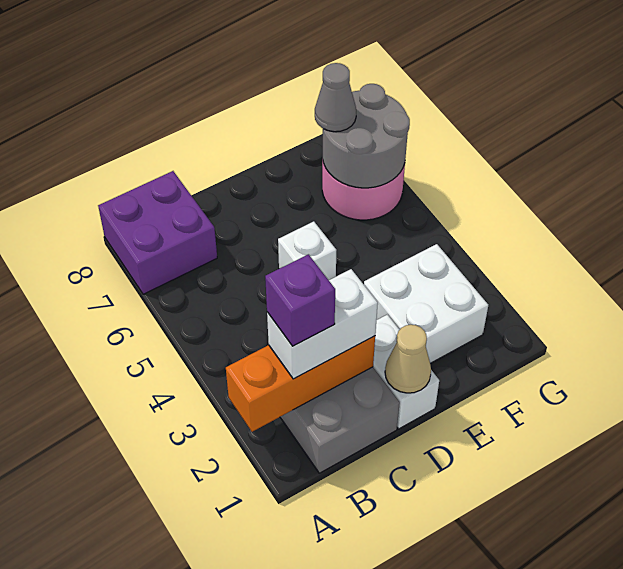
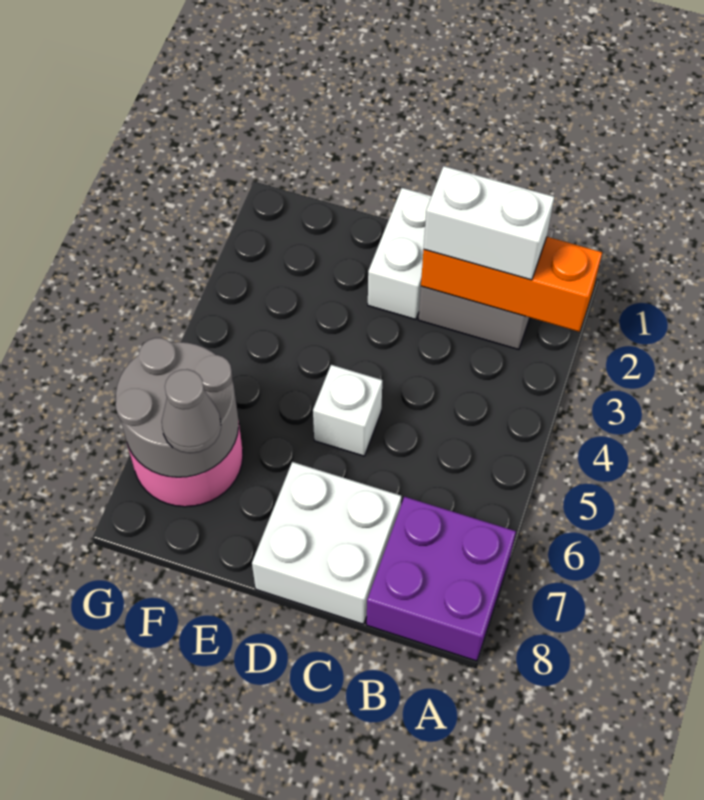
purple 1x1 brick [265,254,335,346] -> none
tan 1x1 cone [385,325,431,393] -> none
white 2x2 brick [364,244,488,363] -> white 2x2 brick moved to [252,462,401,624]

